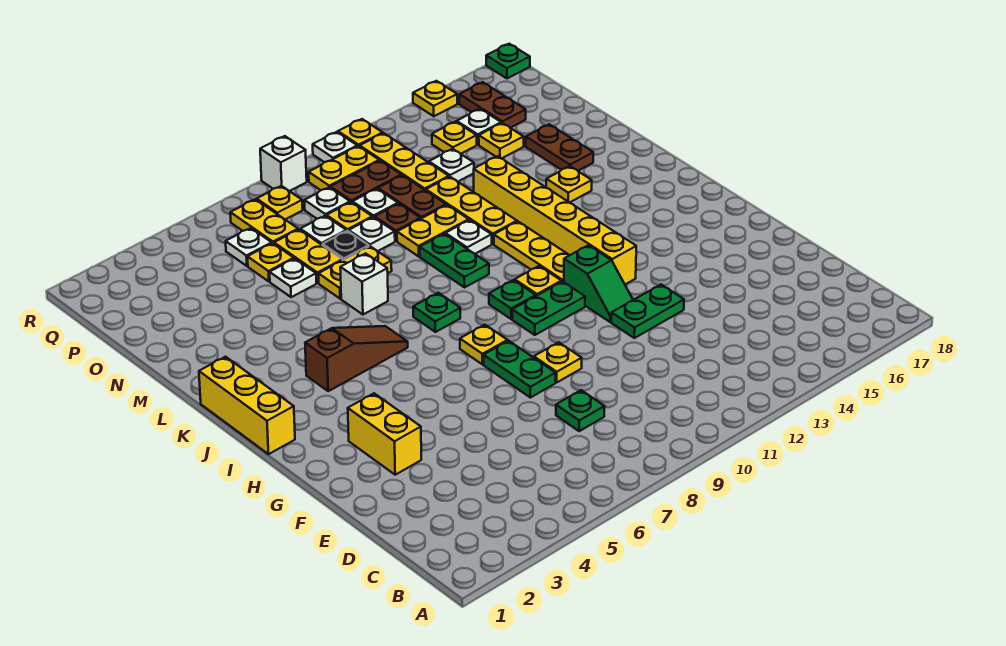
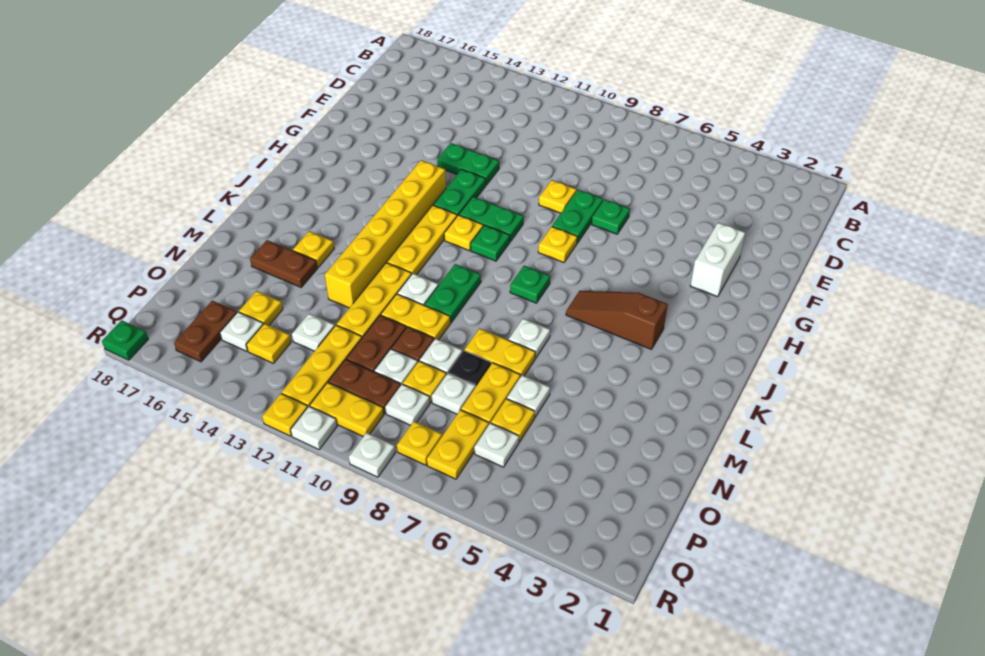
green 1x1 plate [556,390,605,431] -> green 1x1 plate moved to [592,199,630,234]
yellow 1x2 brick [348,393,421,475] -> white 1x2 brick [690,223,745,297]
green 1x2 slope [564,245,633,322] -> green 1x2 plate [433,169,486,216]
yellow 1x3 brick [199,357,295,454] -> none
white 1x1 brick [340,253,388,314] -> white 1x1 plate [509,318,550,358]
brown 1x2 plate [526,124,593,171] -> brown 1x2 plate turned to [250,240,318,287]
white 1x1 brick [260,136,307,191] -> white 1x1 plate [349,433,395,477]
yellow 1x1 plate [413,81,457,116] -> none

